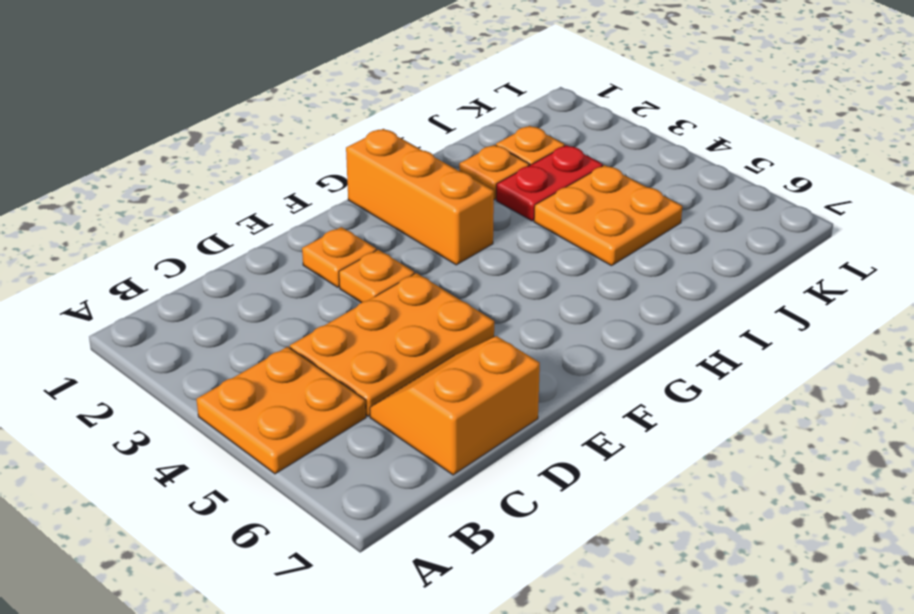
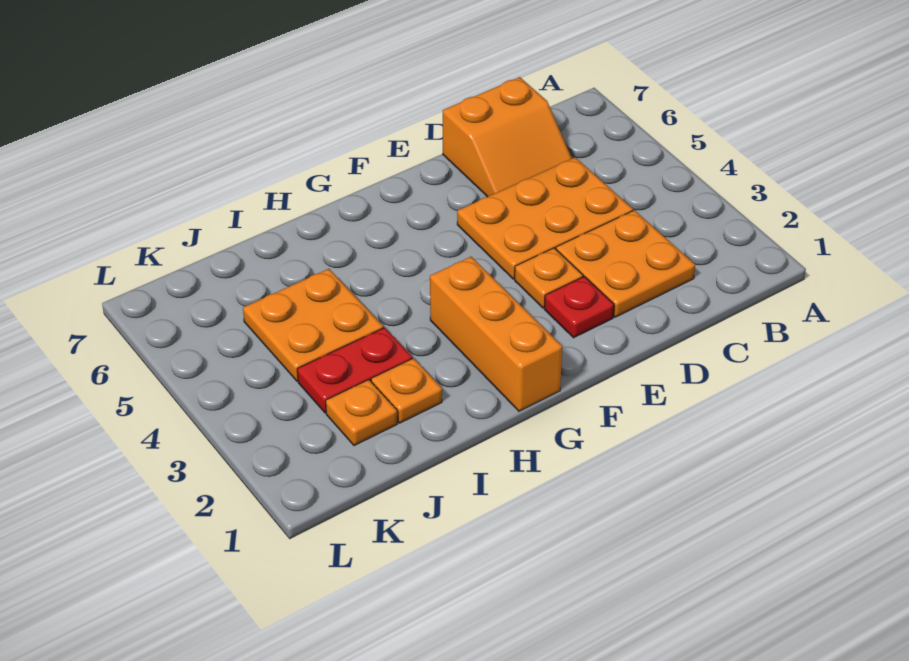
orange 2x2 plate [197,347,366,474] -> orange 2x2 plate moved to [556,210,695,317]
orange 1x1 plate [302,227,376,287] -> red 1x1 plate [544,276,614,338]

